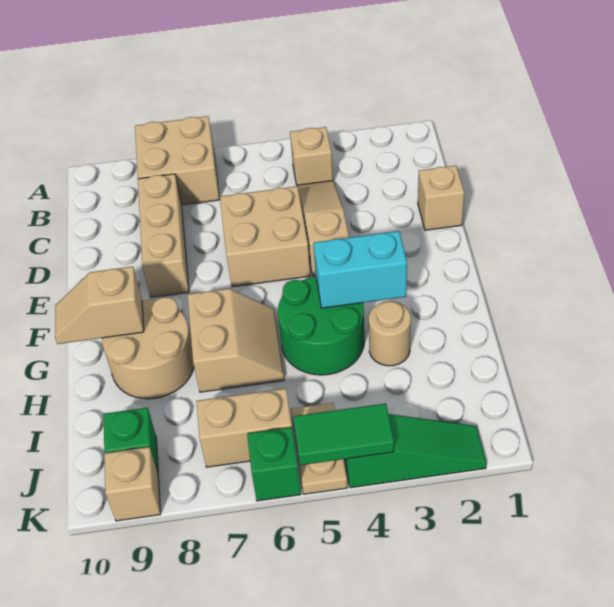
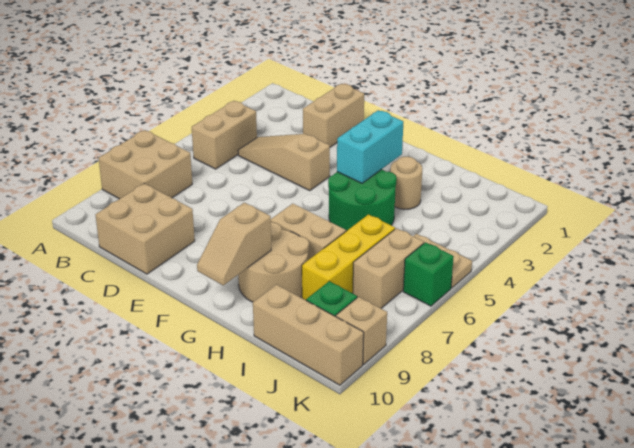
tan 1x1 brick [290,127,333,186] -> tan 1x2 brick [192,101,257,169]
tan 1x3 brick [138,174,189,298] -> tan 1x3 brick moved to [253,285,364,385]
tan 1x1 brick [418,166,464,230] -> tan 1x2 brick [303,84,364,147]
tan 2x2 brick [220,186,310,287] -> tan 2x2 brick moved to [95,183,195,274]
none -> yellow 1x3 brick [302,215,395,300]
green 1x3 slope [345,414,487,488] -> none
green 1x2 tile [293,403,394,465] -> none

